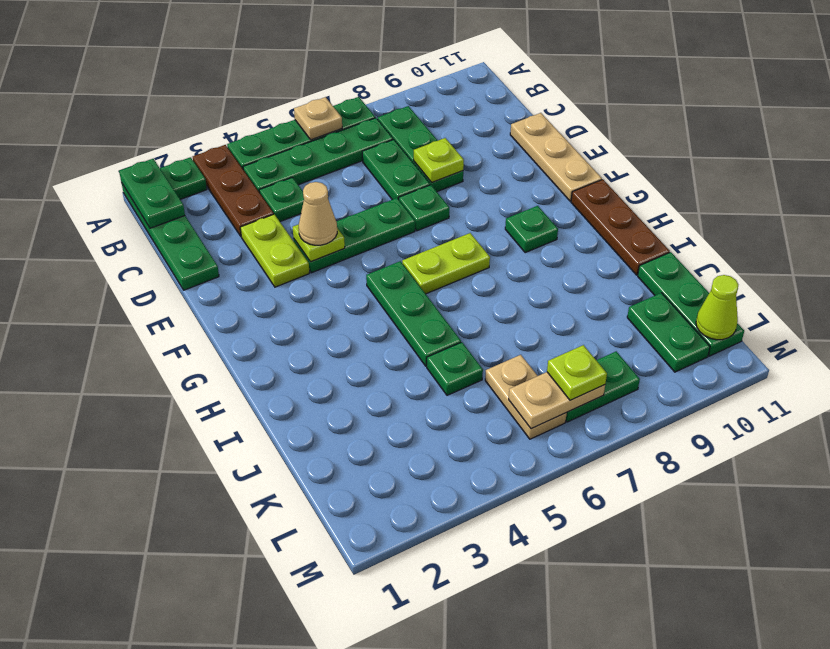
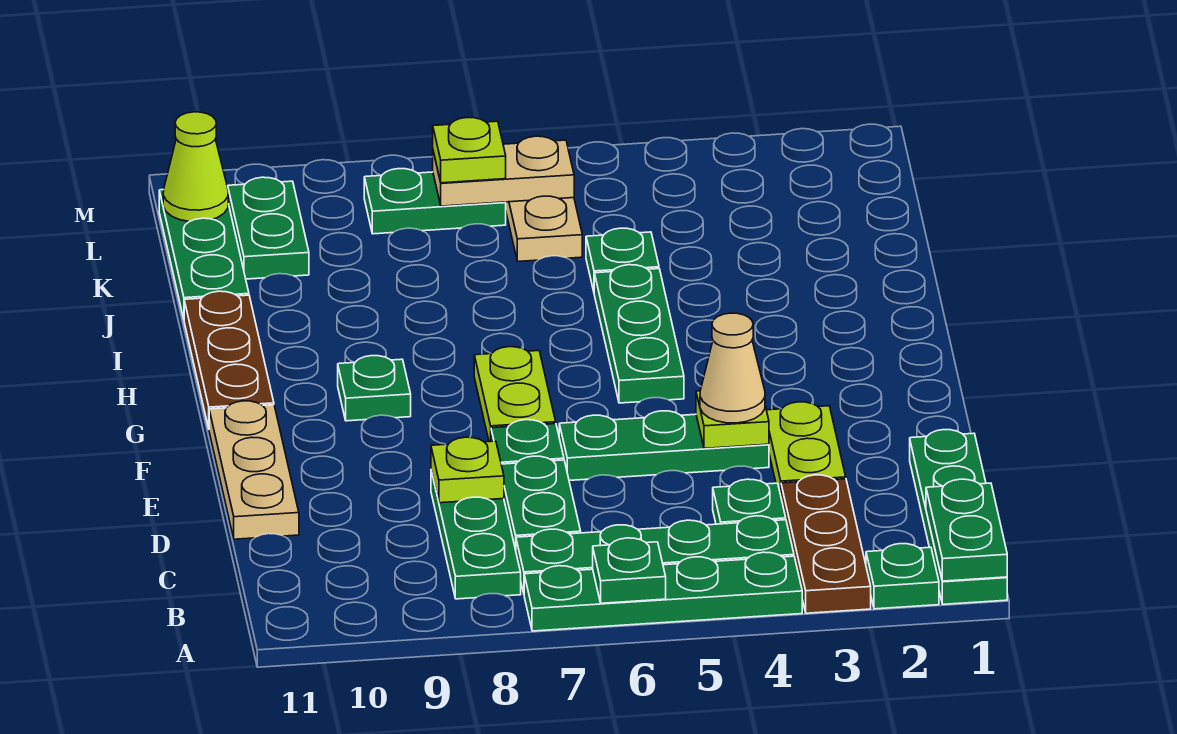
tan 1x1 plate [294,97,342,140] -> green 1x1 plate [593,538,666,603]
lime 1x2 plate [402,233,490,294] -> lime 1x2 plate turned to [474,347,556,442]

